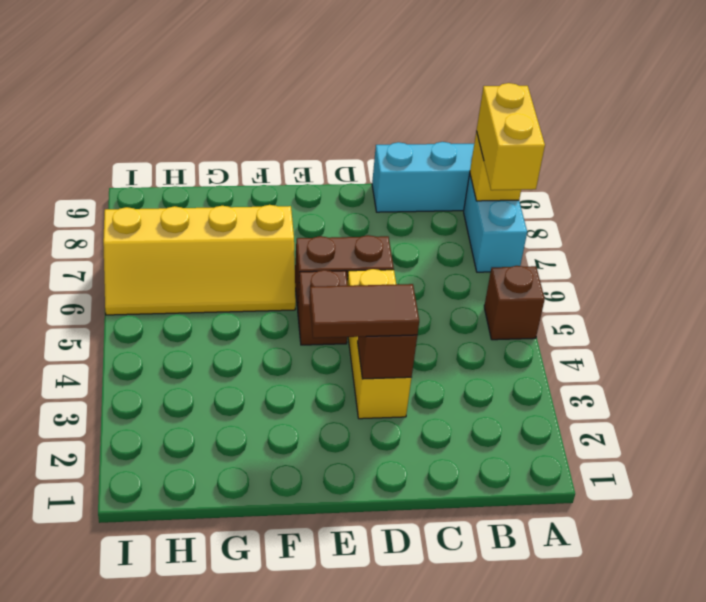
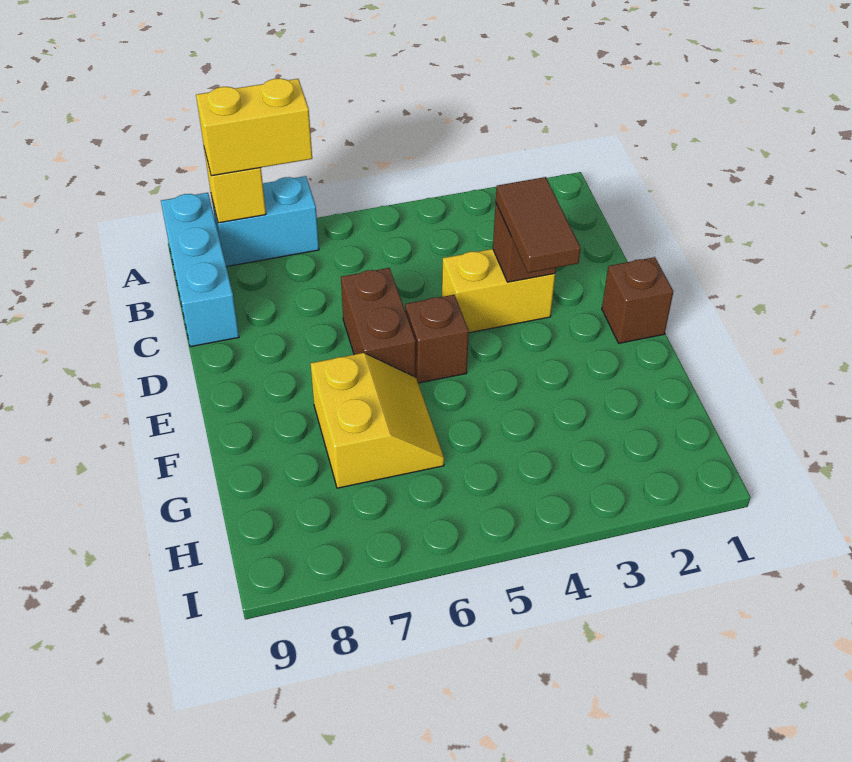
brown 1x1 brick [484,266,545,340] -> brown 1x1 brick moved to [602,257,673,343]
yellow 1x3 brick [347,269,411,419] -> yellow 1x2 brick [442,249,555,333]
yellow 2x4 slope [103,205,296,315] -> yellow 2x2 slope [310,353,444,488]

